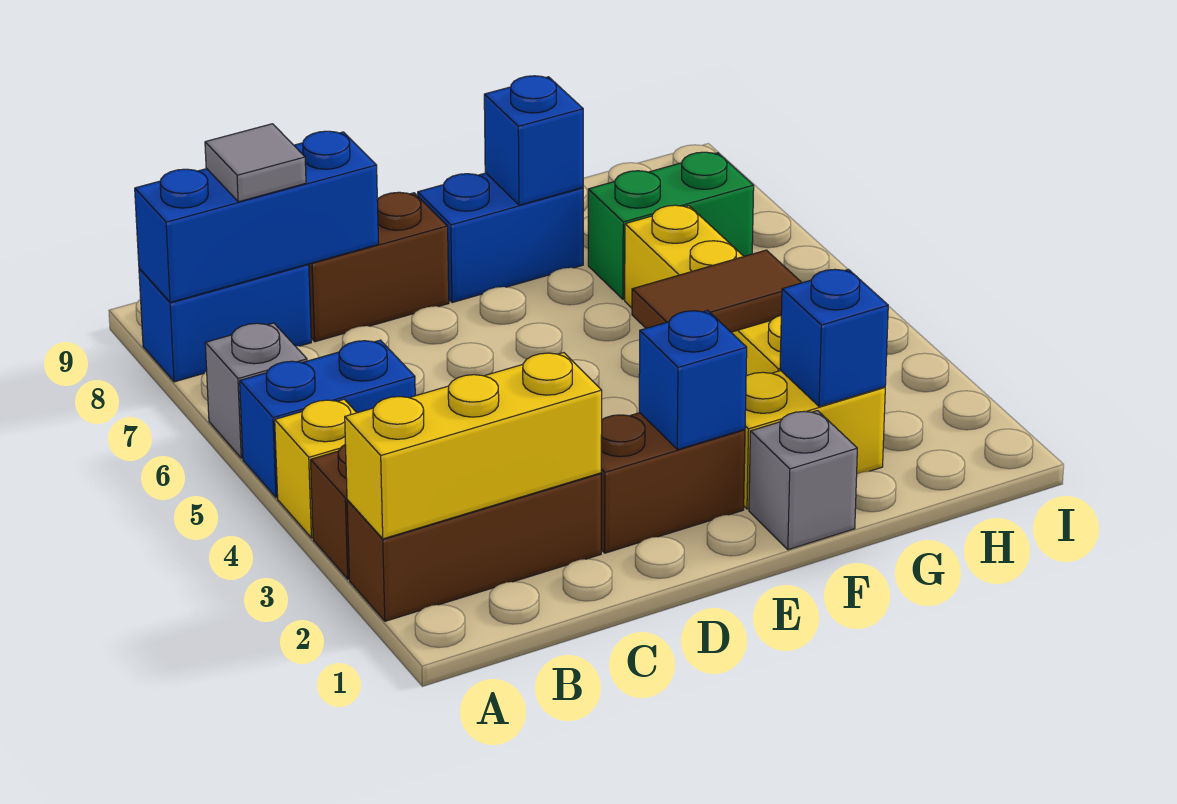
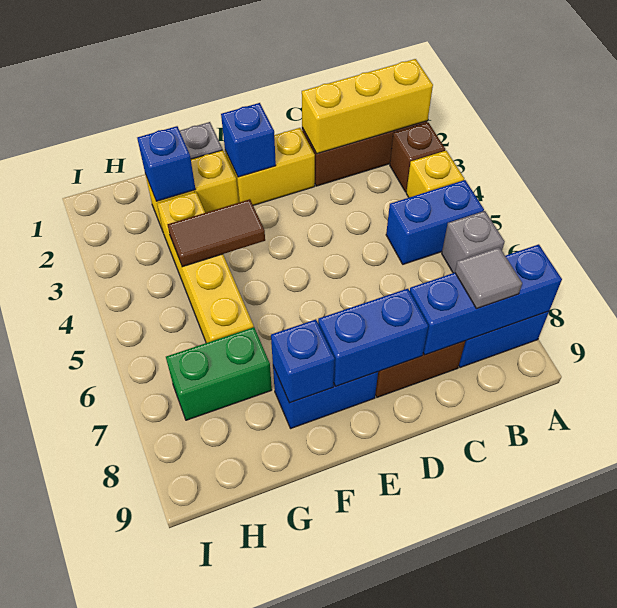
brown 1x2 brick [601,413,745,553] -> yellow 1x2 brick [225,128,315,205]
none -> blue 1x2 brick [318,289,428,386]

